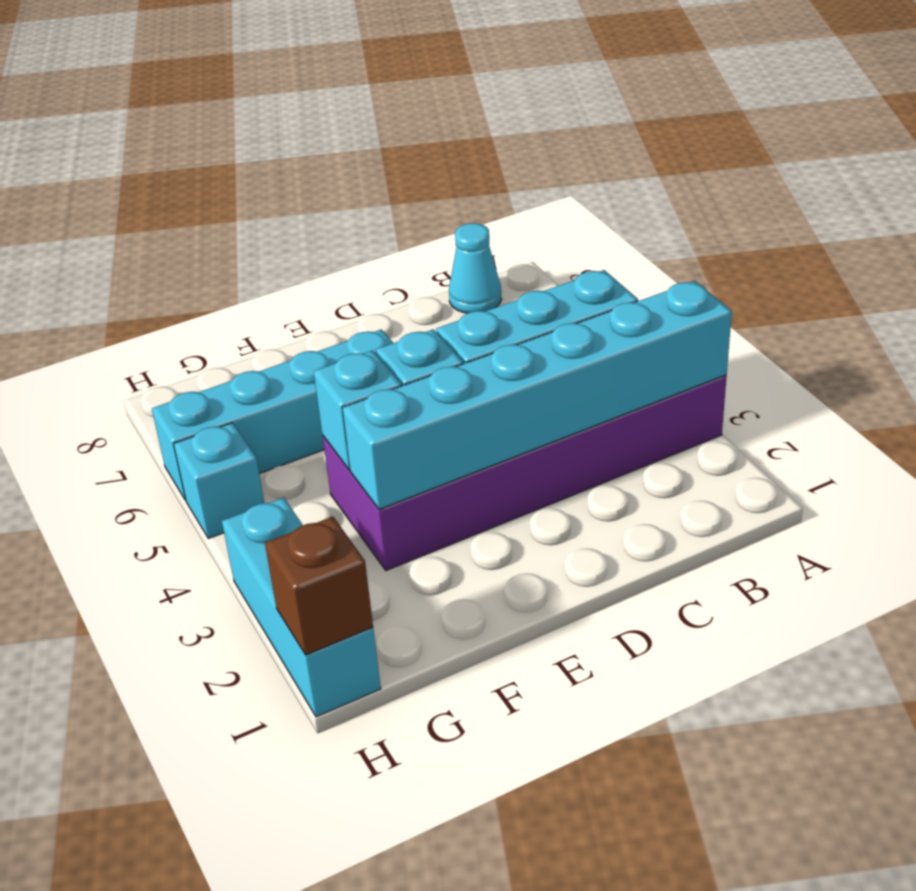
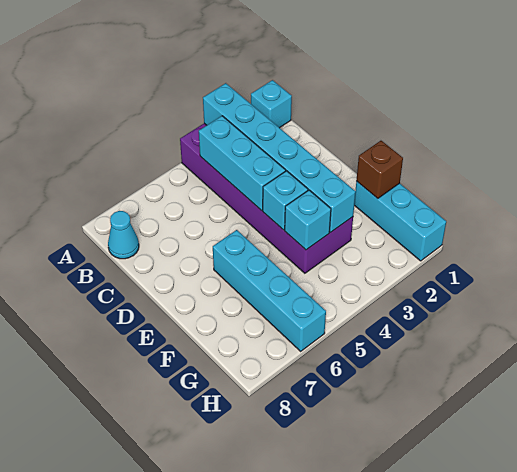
cyan 1x3 brick [222,498,381,717] -> cyan 1x3 brick turned to [354,181,446,261]
brown 1x1 brick [265,517,373,655] -> brown 1x1 brick moved to [356,141,403,198]
cyan 1x1 brick [174,423,264,539] -> cyan 1x1 brick moved to [251,80,292,128]

